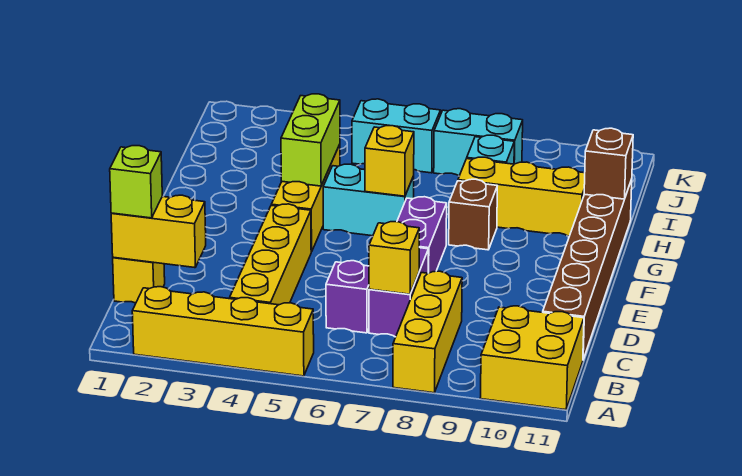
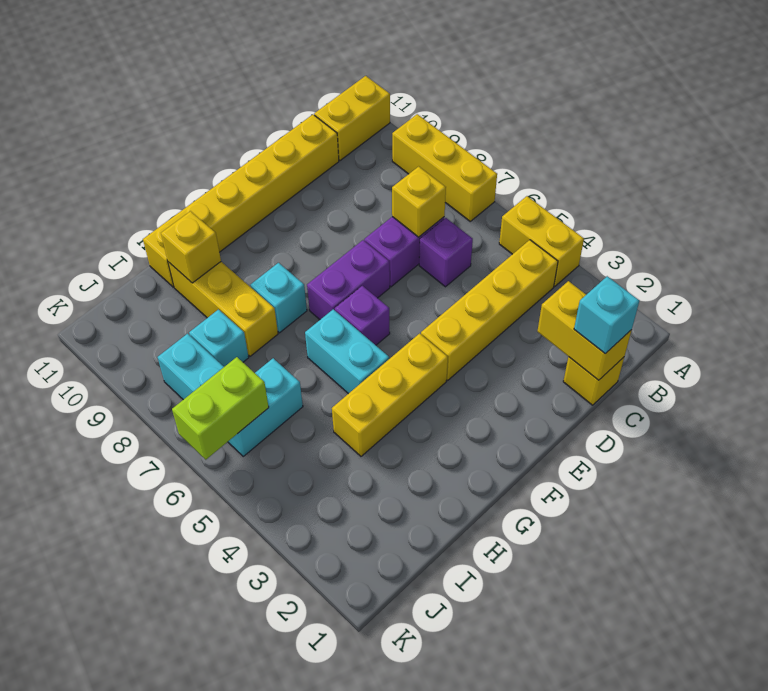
yellow 1x4 brick [132,287,314,376] -> yellow 1x2 brick [499,196,584,287]
yellow 1x3 brick [393,271,462,393] -> yellow 1x3 brick turned to [392,114,497,221]
yellow 2x2 brick [481,306,584,410] -> yellow 1x2 brick [314,76,390,161]
lime 1x1 brick [110,146,162,218] -> cyan 1x1 brick [574,276,639,354]
brown 1x6 brick [543,179,632,359] -> yellow 1x6 brick [143,115,339,287]
none -> purple 1x1 brick [335,286,390,345]
lime 1x2 brick [281,94,340,186] -> lime 1x2 brick moved to [172,357,269,460]
yellow 1x1 brick [365,126,414,196] -> yellow 1x1 brick moved to [161,211,221,283]
brown 1x1 brick [449,179,497,250] -> cyan 1x1 brick [250,263,307,333]
brown 1x1 brick [584,128,633,199] -> none
cyan 1x2 brick [352,99,441,173] -> cyan 1x2 brick turned to [228,358,303,456]

